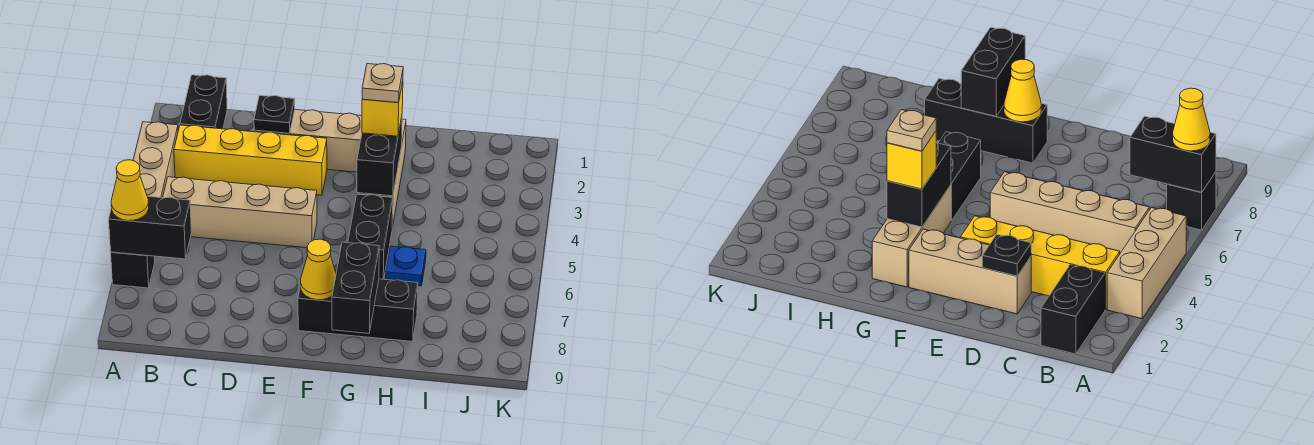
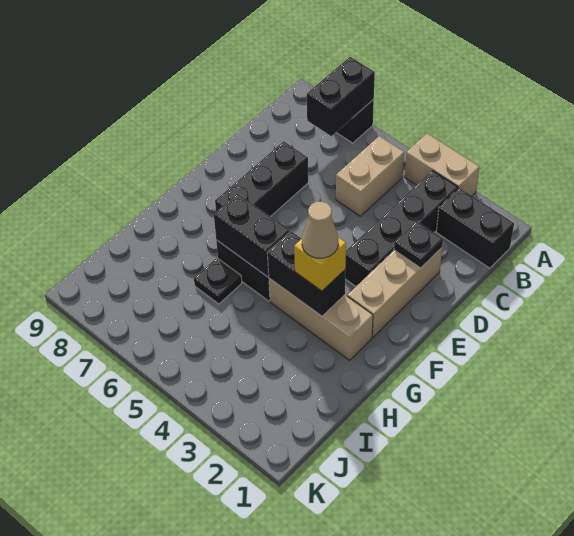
tan 1x3 brick [133,122,178,198] -> tan 1x2 brick [405,134,479,196]
yellow 1x1 cone [111,160,149,221] -> none
yellow 1x4 brick [174,125,327,195] -> black 1x4 brick [345,170,458,286]
tan 1x4 brick [163,177,317,248] -> tan 1x2 brick [336,136,404,216]
black 1x3 brick [298,279,418,342] -> black 1x3 brick moved to [215,141,308,217]
yellow 1x1 cone [301,239,336,300] -> none
tan 1x1 plate [362,64,403,103] -> tan 1x1 cone [302,202,338,258]
black 1x2 brick [332,242,379,333] -> black 1x2 brick moved to [214,193,290,277]
blue 1x1 plate [385,246,426,286] -> black 1x1 plate [194,258,242,304]

